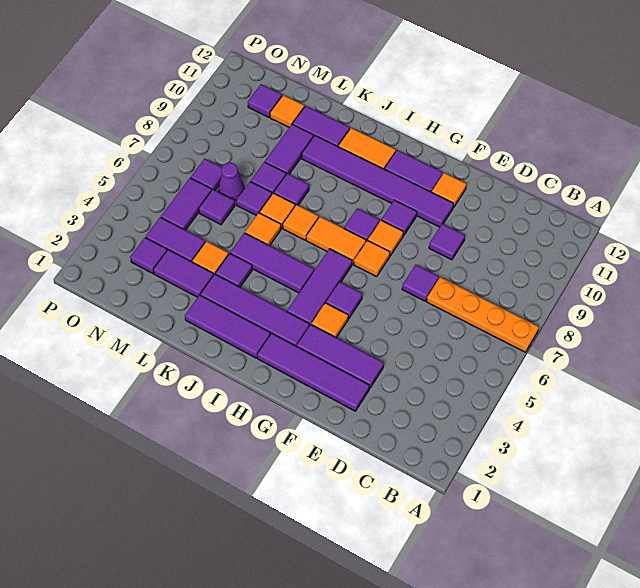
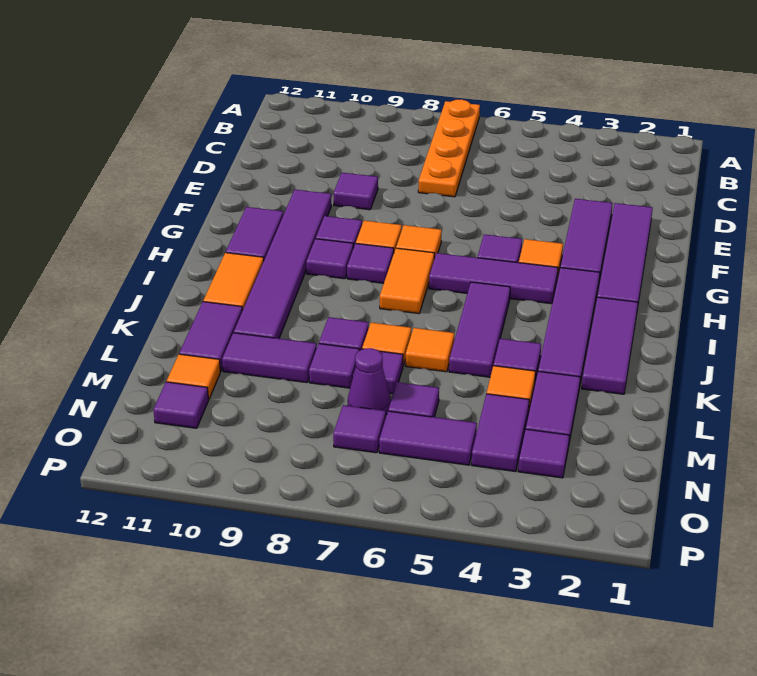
purple 1x1 tile [402,265,439,301] -> purple 1x1 tile moved to [306,239,353,279]
orange 1x1 tile [432,173,466,207] -> none
orange 1x1 tile [283,205,319,240] -> none

